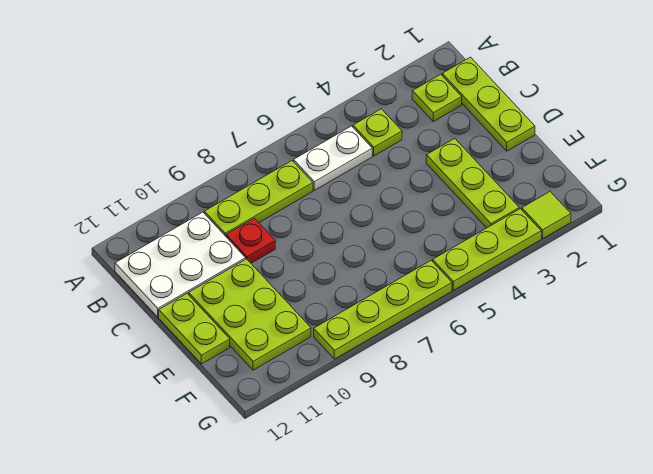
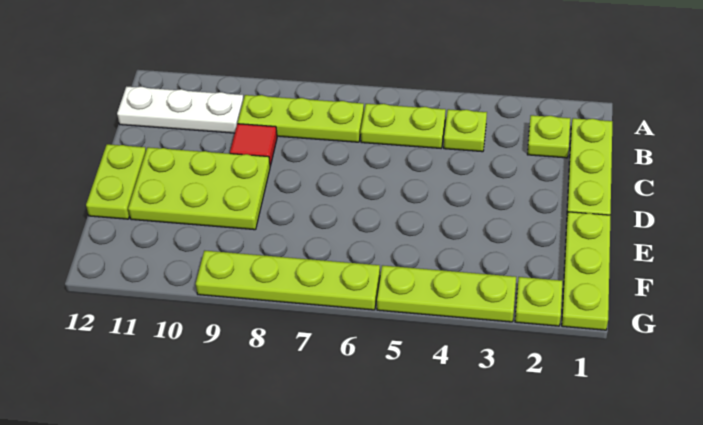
white 1x2 plate [294,126,372,190] -> lime 1x2 plate [361,104,446,148]
white 2x3 plate [115,212,246,317] -> white 1x3 plate [117,86,243,133]
red 1x1 plate [226,218,275,263] -> red 1x1 tile [230,124,277,166]
lime 1x3 plate [426,138,519,228] -> lime 1x3 plate moved to [562,212,610,330]
lime 2x3 plate [189,259,311,370] -> lime 2x3 plate turned to [128,147,270,230]
lime 1x1 tile [522,192,571,238] -> lime 1x1 plate [515,277,562,326]

